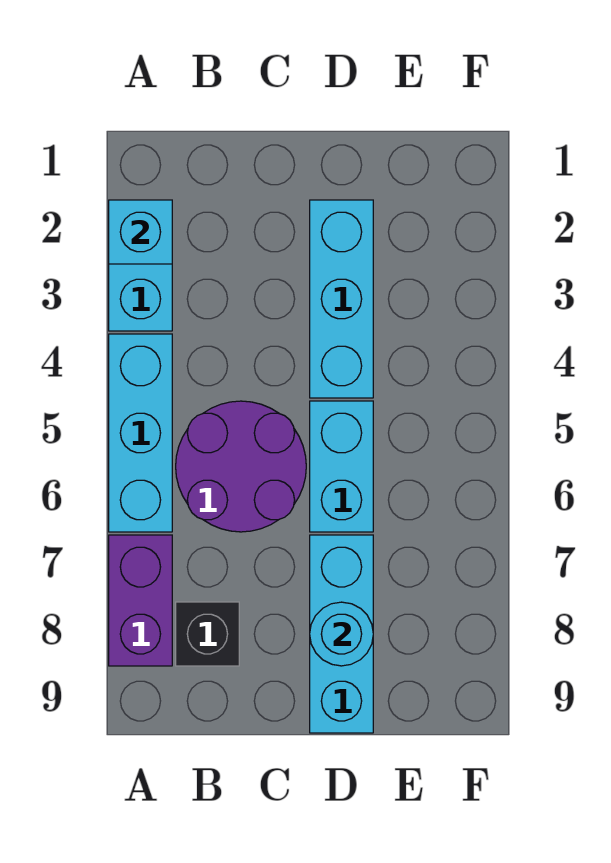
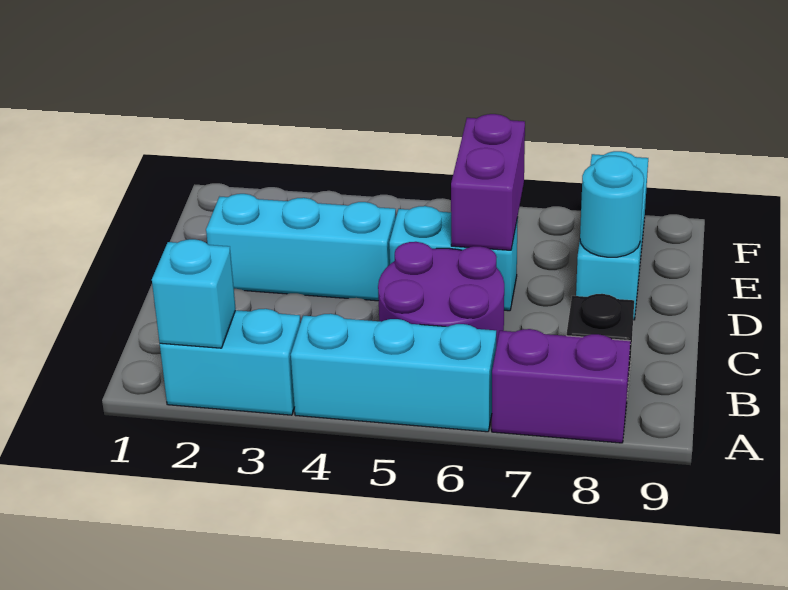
none -> purple 1x2 brick [451,114,525,250]
cyan 1x3 brick [310,535,373,733] -> cyan 1x3 brick turned to [576,151,648,320]

